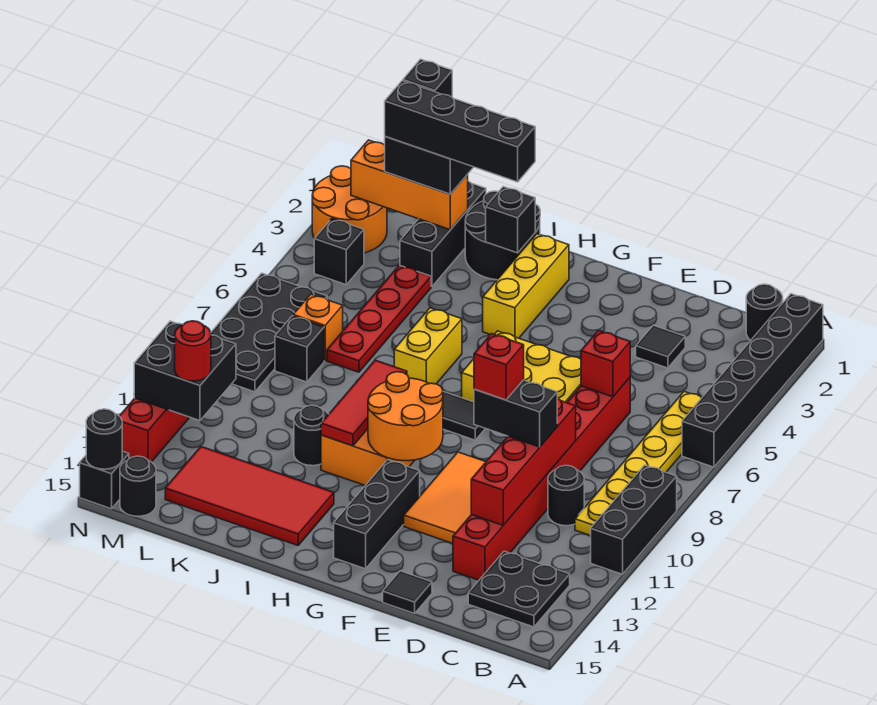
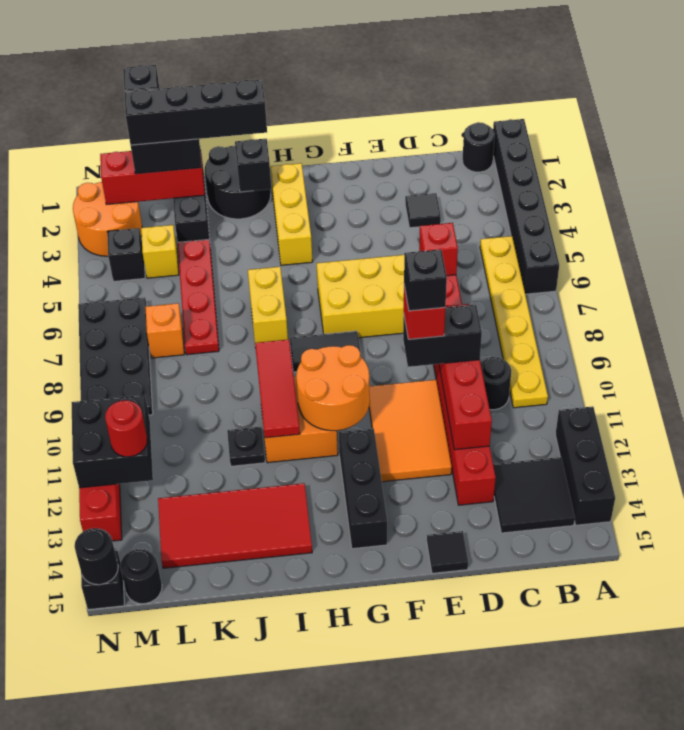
black 1x3 brick [591,465,677,574] -> black 1x3 brick moved to [555,406,615,525]
black 2x2 plate [468,551,570,627] -> black 2x2 tile [493,457,575,533]
black 1x1 round brick [294,405,329,466] -> black 1x1 plate [227,427,265,466]
orange 1x3 brick [351,140,468,230] -> red 1x3 brick [100,151,205,205]
none -> yellow 1x1 brick [141,225,179,278]
black 1x1 brick [275,316,324,382] -> black 1x1 brick moved to [404,249,447,311]

